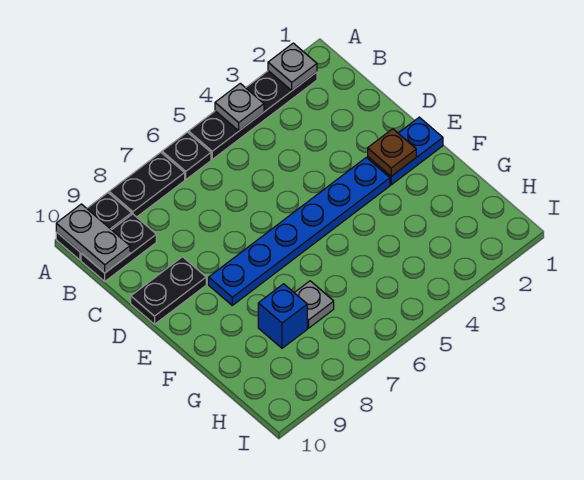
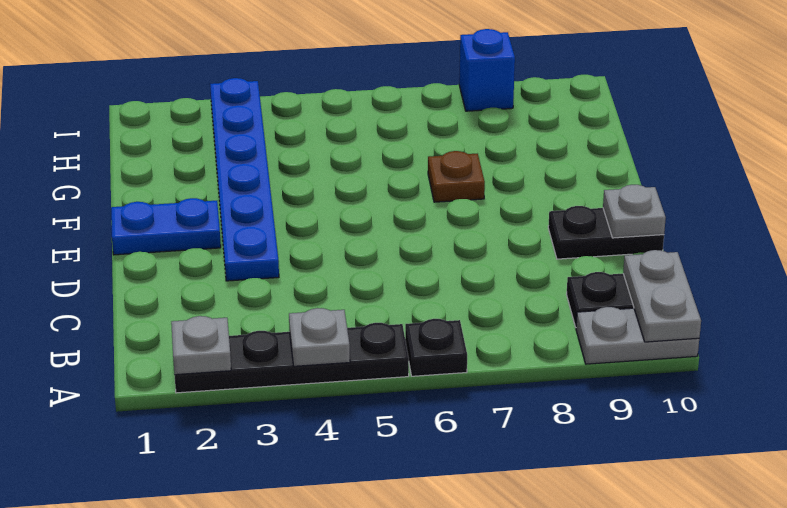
black 1x2 plate [109,152,185,217] -> none
black 1x2 plate [56,193,132,260] -> grey 1x2 plate [576,307,699,364]
brown 1x1 plate [368,129,416,176] -> brown 1x1 plate moved to [428,151,485,202]
blue 1x6 plate [209,158,390,305] -> blue 1x6 plate turned to [210,78,279,281]
grey 1x1 plate [295,281,334,328] -> grey 1x1 plate moved to [603,185,666,238]
blue 1x1 brick [258,284,307,348] -> blue 1x1 brick moved to [459,29,515,111]

